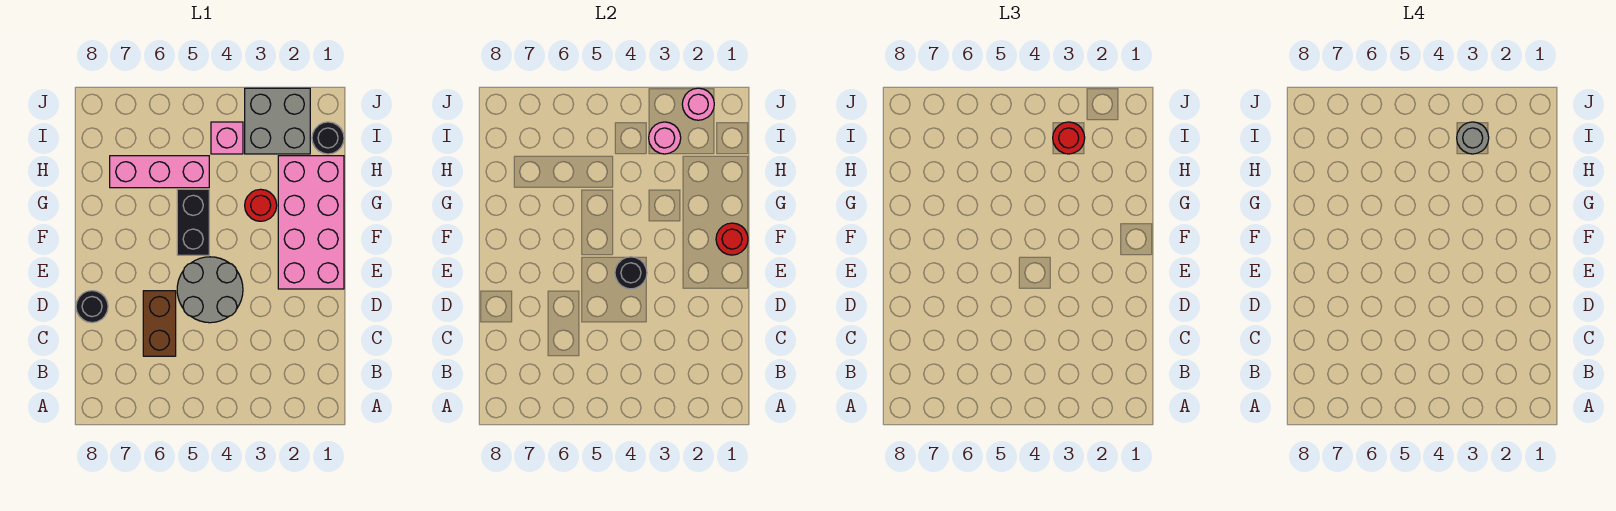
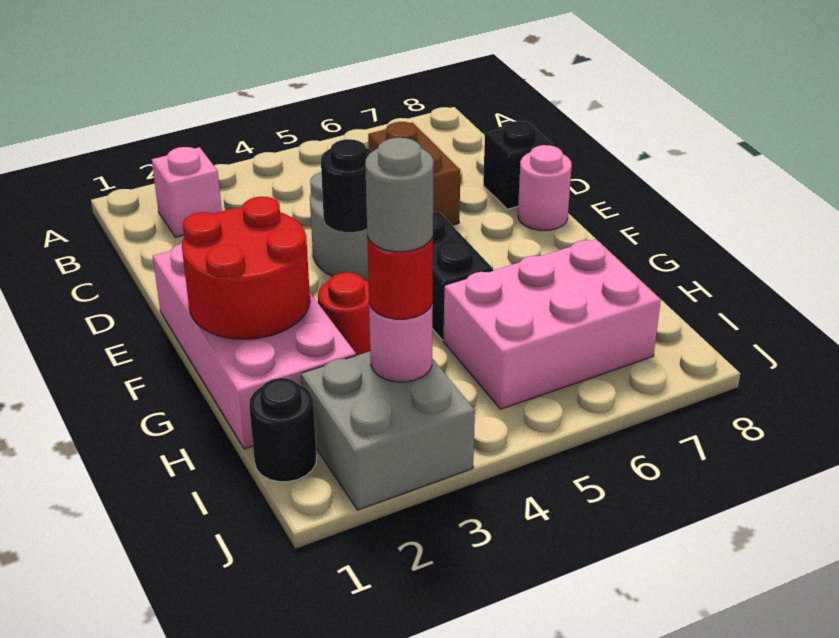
black 1x1 round brick [76,291,108,323] -> black 1x1 brick [483,121,553,209]
red 1x1 round brick [716,223,748,255] -> red 2x2 round brick [182,197,310,339]
pink 1x3 brick [110,156,209,188] -> pink 2x3 brick [443,239,661,409]
pink 1x1 brick [211,122,243,154] -> pink 1x1 brick moved to [152,147,222,237]
pink 1x1 round brick [682,88,714,120] -> pink 1x1 round brick moved to [518,145,572,231]

